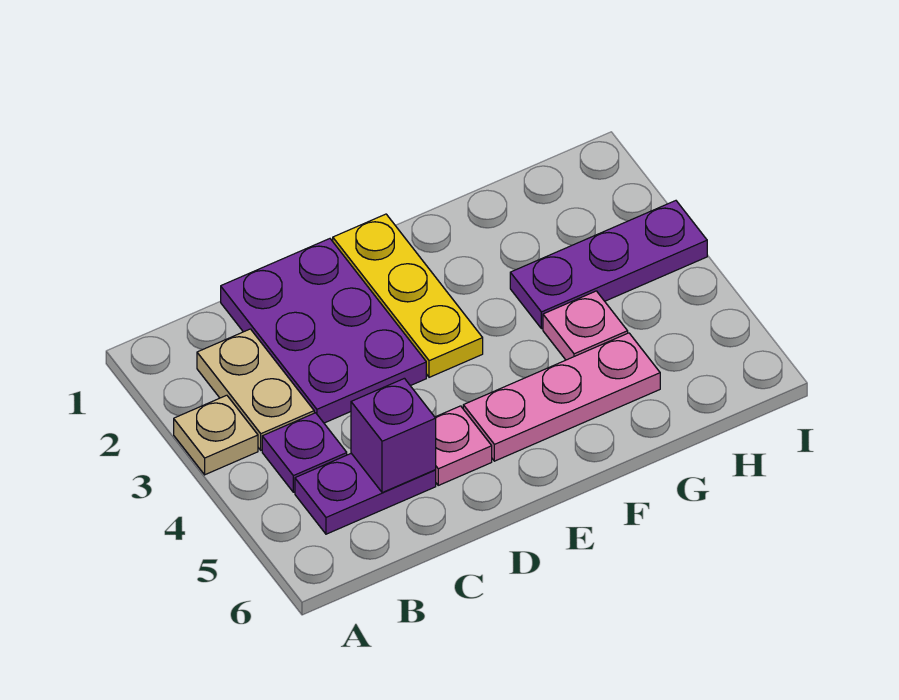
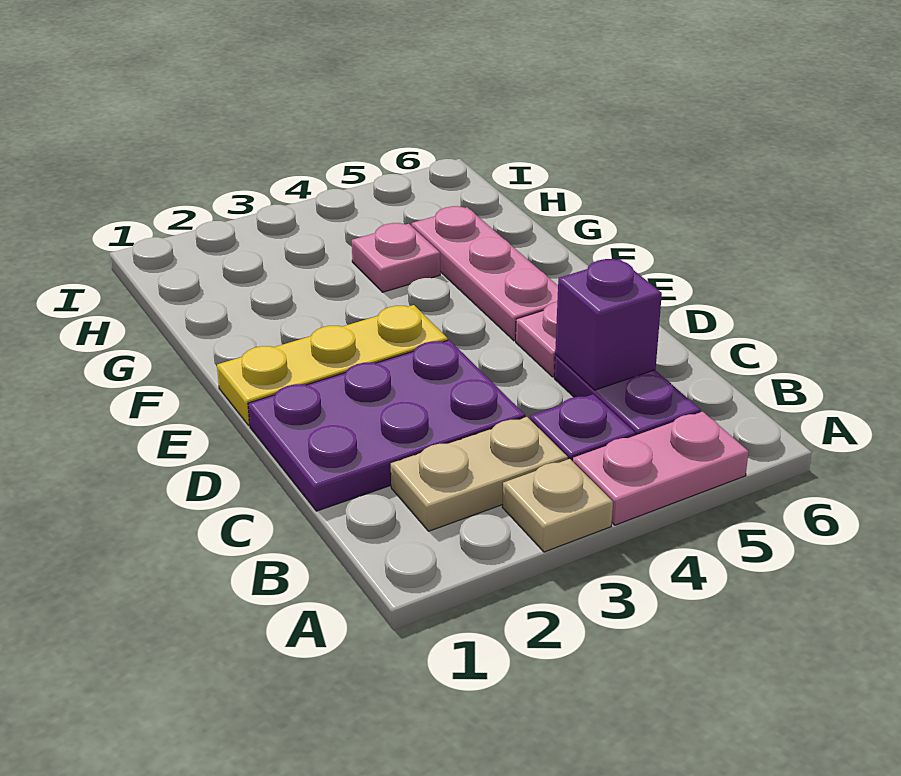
none -> pink 1x2 plate [573,412,749,525]
purple 1x3 plate [510,201,707,329] -> none

